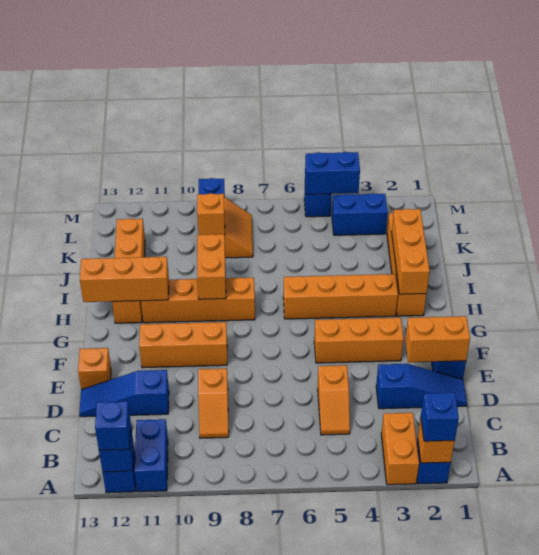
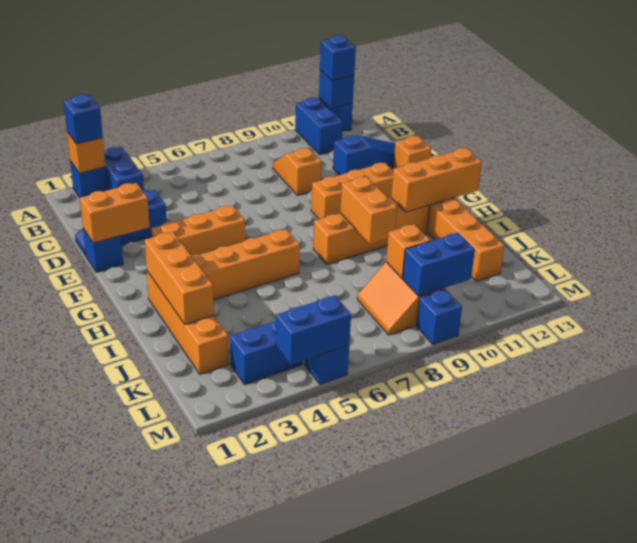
orange 1x2 brick [381,413,419,485] -> blue 1x2 brick [104,147,144,191]
orange 1x2 slope [318,365,350,435] -> none
none -> blue 1x2 brick [403,233,475,296]

